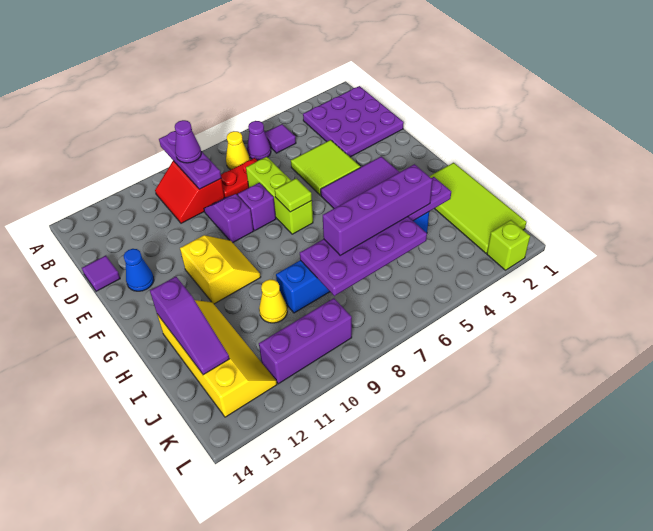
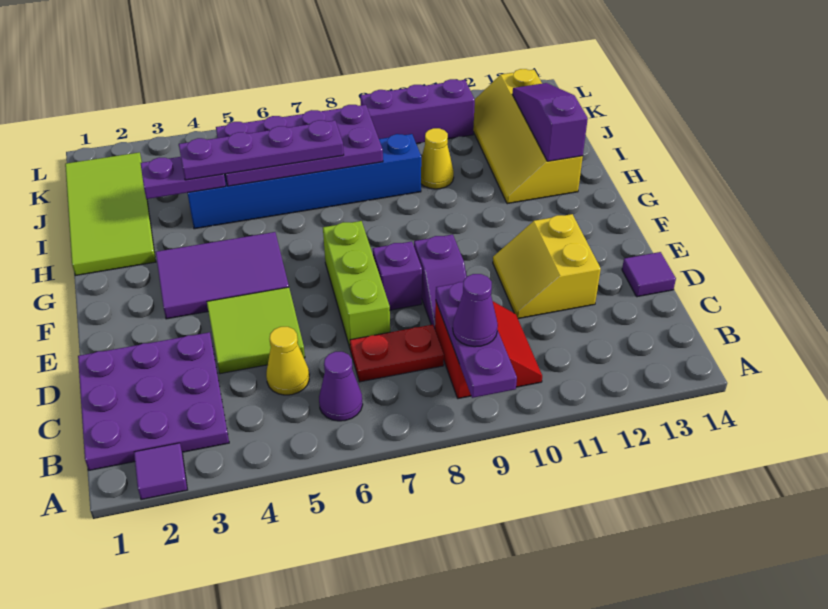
purple 1x1 tile [265,124,296,153] -> purple 1x1 tile moved to [134,443,187,500]
yellow 1x1 cone [226,131,250,170] -> yellow 1x1 cone moved to [266,327,309,395]
blue 1x1 cone [124,249,154,291] -> none
lime 1x1 tile [275,178,312,212] -> none
yellow 2x2 slope [180,235,261,304] -> yellow 2x2 slope moved to [493,214,601,319]
purple 1x4 brick [323,164,433,255] -> purple 1x4 plate [179,120,344,180]
lime 1x1 brick [487,220,530,270] -> none

